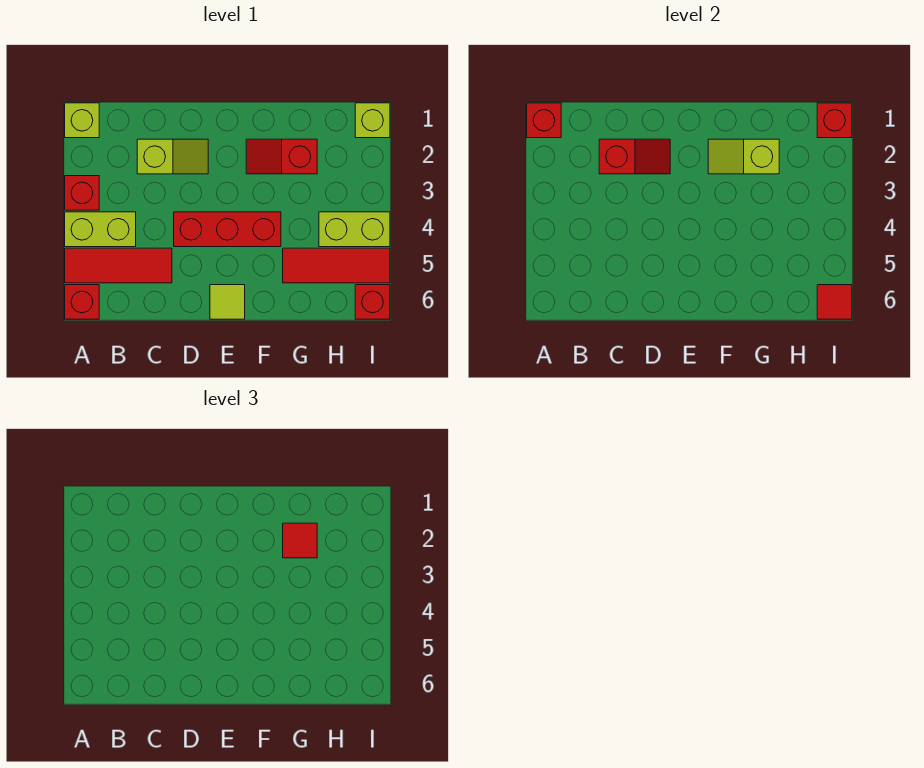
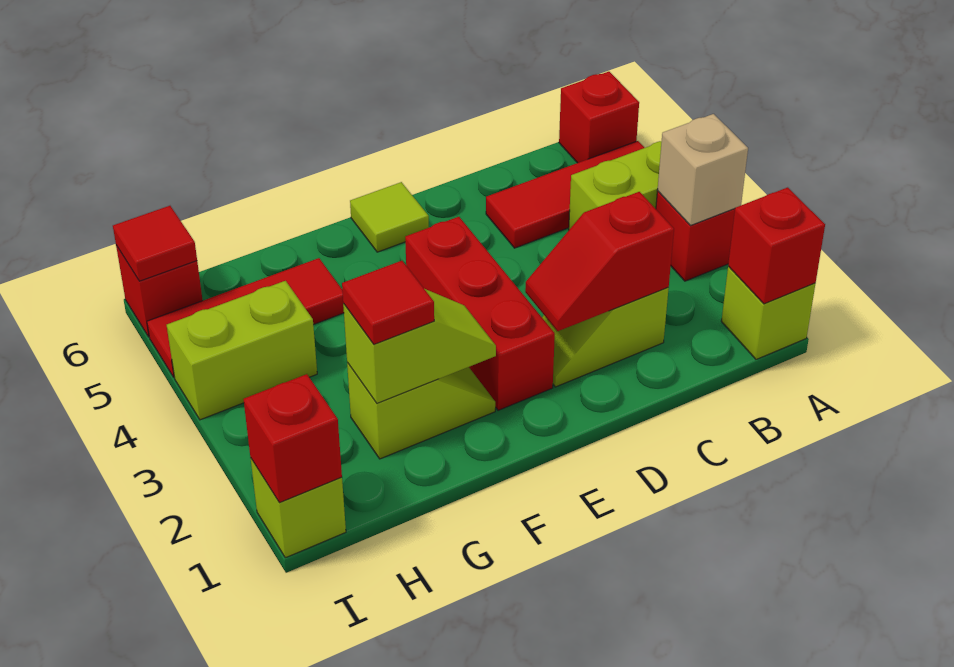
none -> tan 1x1 brick [657,114,748,226]
red 1x3 brick [174,212,281,247] -> red 1x3 brick turned to [405,217,555,410]
red 1x2 slope [246,139,317,174] -> lime 1x2 slope [347,363,495,459]

